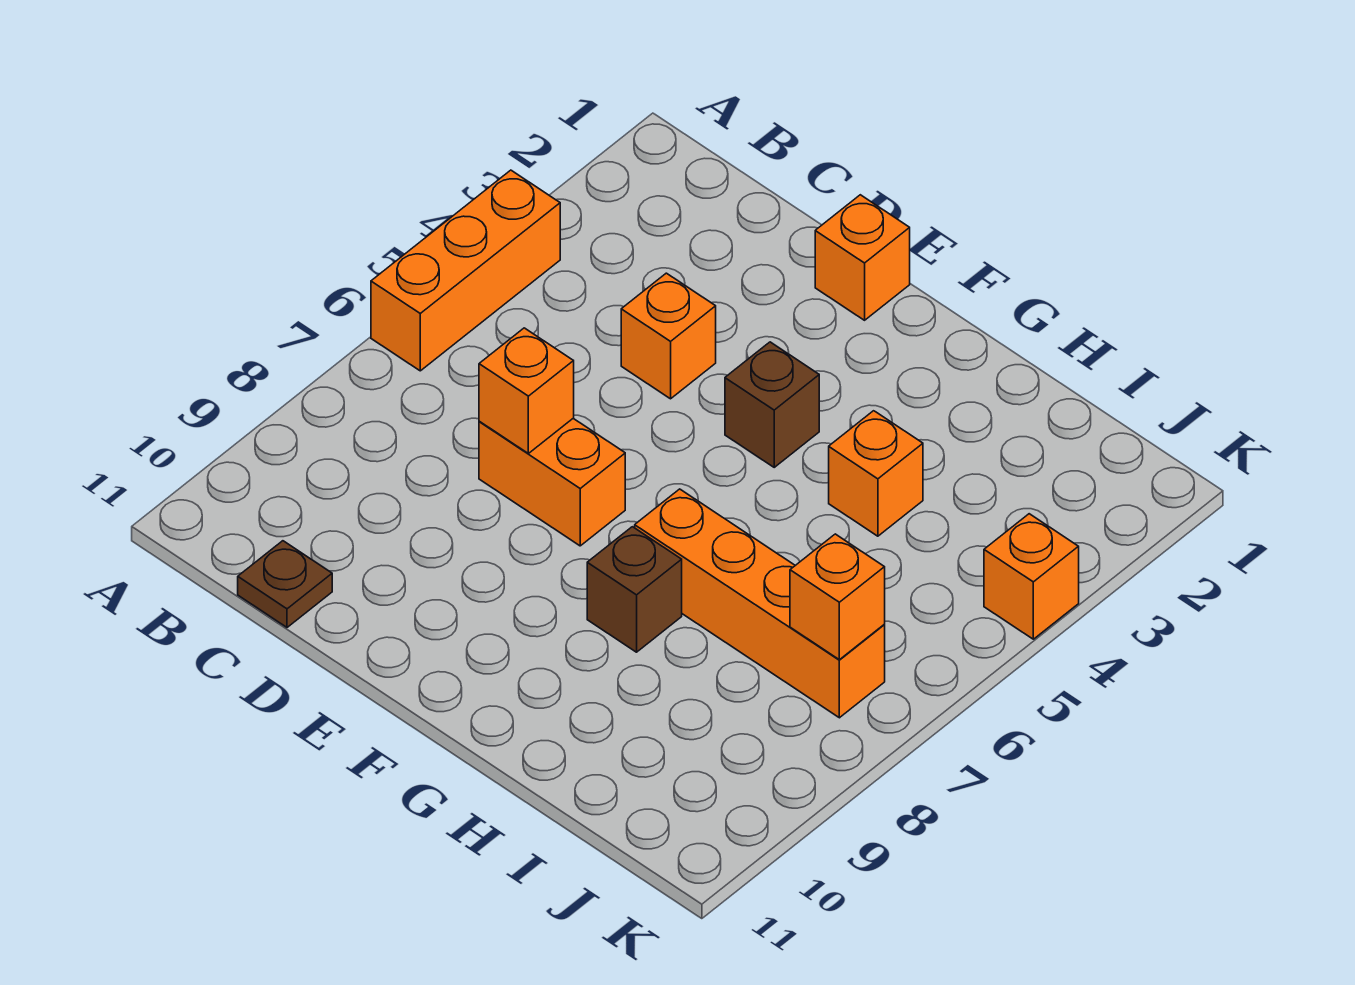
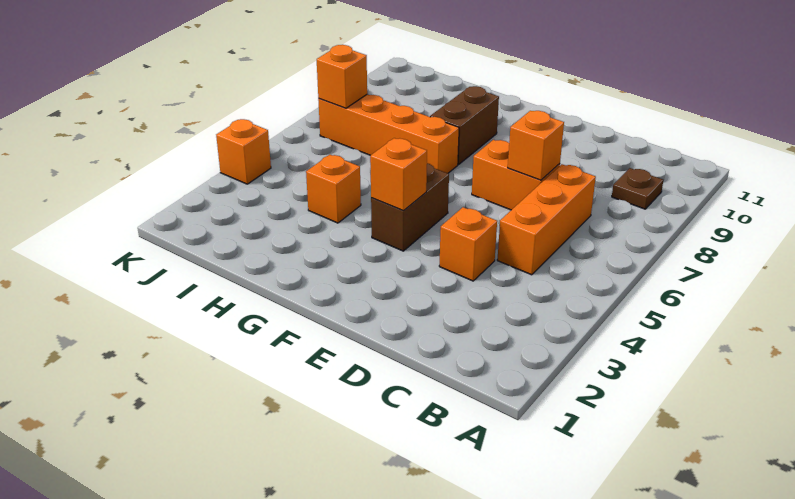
orange 1x3 brick [371,170,560,371] -> orange 1x3 brick moved to [497,164,596,275]
brown 1x1 plate [238,541,332,627] -> brown 1x1 plate moved to [612,168,663,209]
orange 1x1 brick [815,195,910,320] -> orange 1x1 brick moved to [370,138,427,211]
brown 1x1 brick [725,342,819,467] -> brown 1x2 brick [371,163,449,251]
brown 1x1 brick [587,527,682,652] -> brown 1x2 brick [430,86,499,165]

